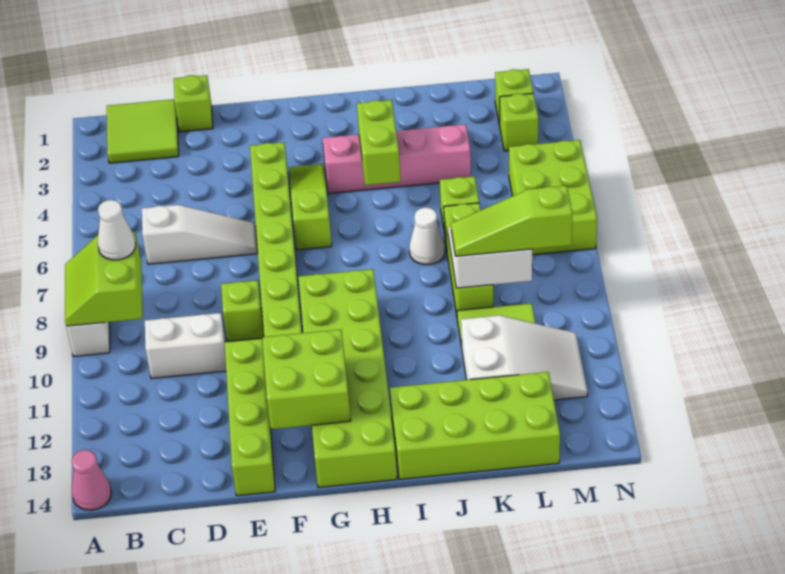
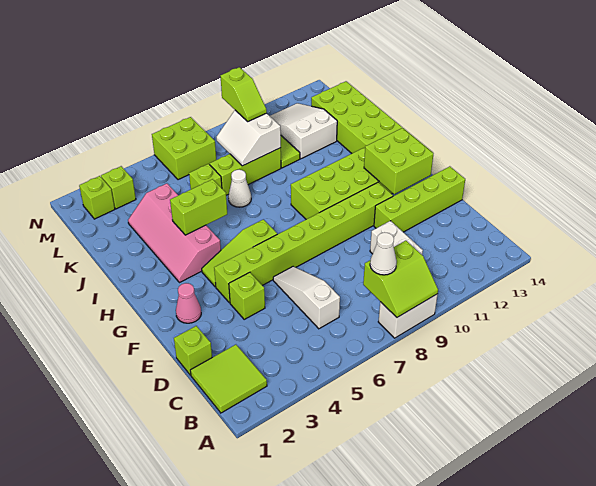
pink 1x1 cone [72,450,112,510] -> pink 1x1 cone moved to [176,283,201,323]
lime 1x1 brick [221,280,264,341] -> lime 1x1 brick moved to [229,272,265,319]
lime 1x3 slope [451,186,573,256] -> lime 1x2 slope [221,67,267,121]
lime 2x3 brick [509,140,597,255] -> lime 2x2 brick [152,117,216,180]

